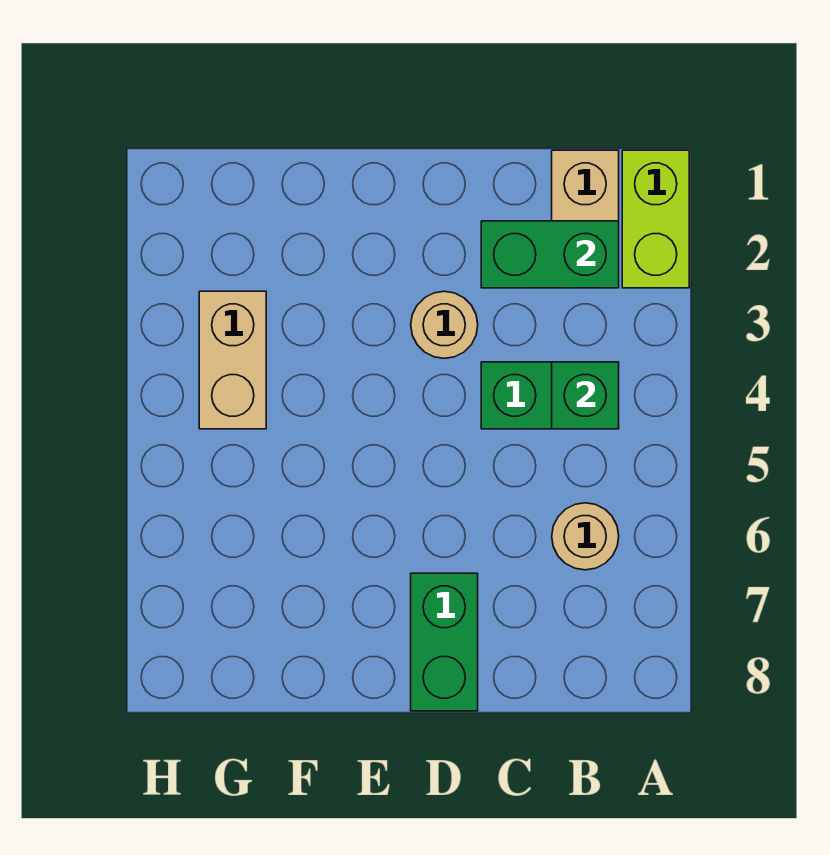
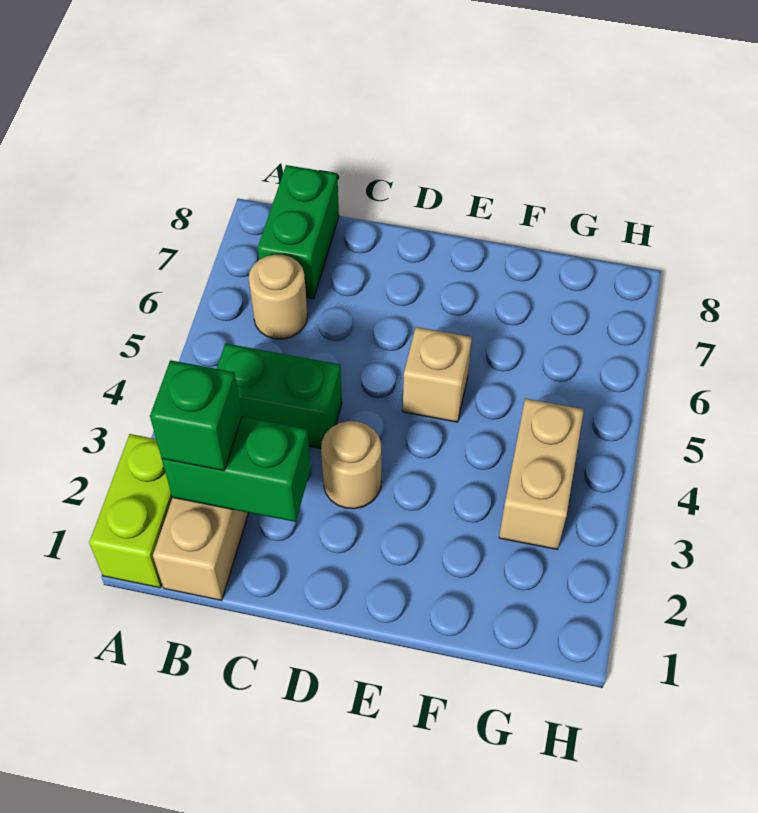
green 1x1 brick [552,362,619,429] -> green 1x1 brick moved to [150,360,242,471]
green 1x2 brick [411,573,478,711] -> green 1x2 brick moved to [258,165,339,299]
none -> tan 1x1 brick [403,327,472,422]

